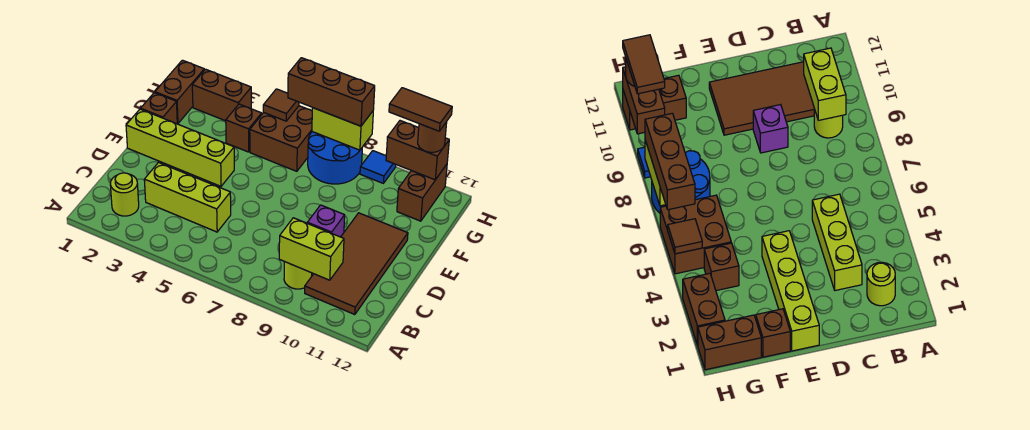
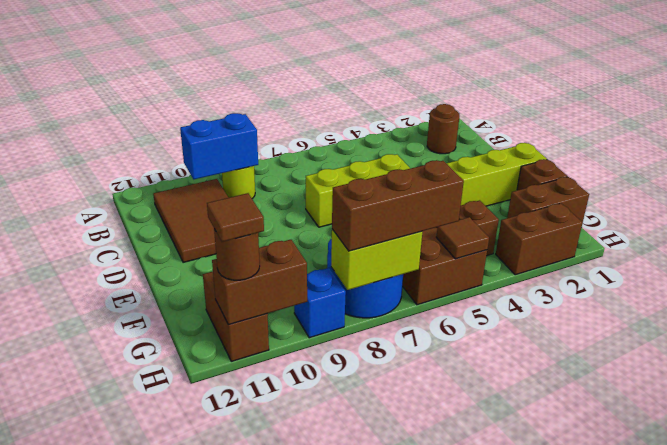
lime 1x1 round brick [110,173,139,216] -> brown 1x1 round brick [427,104,459,154]
lime 1x2 brick [279,218,344,280] -> blue 1x2 brick [180,113,258,179]
brown 2x4 tile [305,213,408,315] -> brown 2x3 tile [153,179,228,263]
lime 1x3 brick [144,162,231,232] -> lime 1x3 brick moved to [306,154,410,227]
purple 1x1 brick [307,205,345,237] -> none
brown 1x2 brick [155,60,204,124] -> brown 1x2 brick turned to [507,177,589,222]
blue 1x1 tile [360,151,396,183] -> blue 1x1 brick [294,268,346,338]
brown 1x2 tile [389,88,452,131] -> brown 1x1 tile [207,193,264,242]

